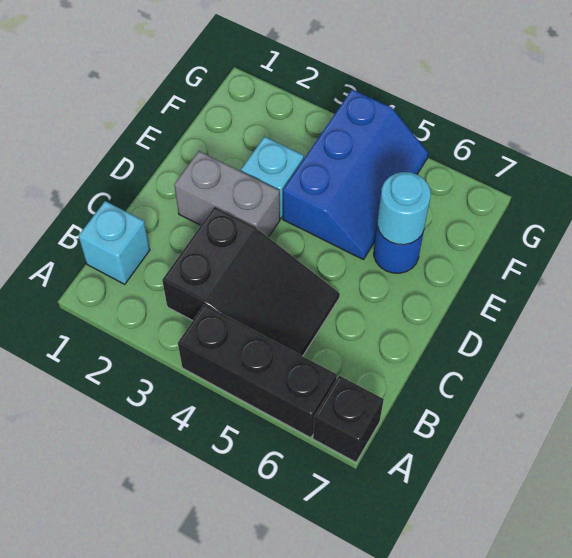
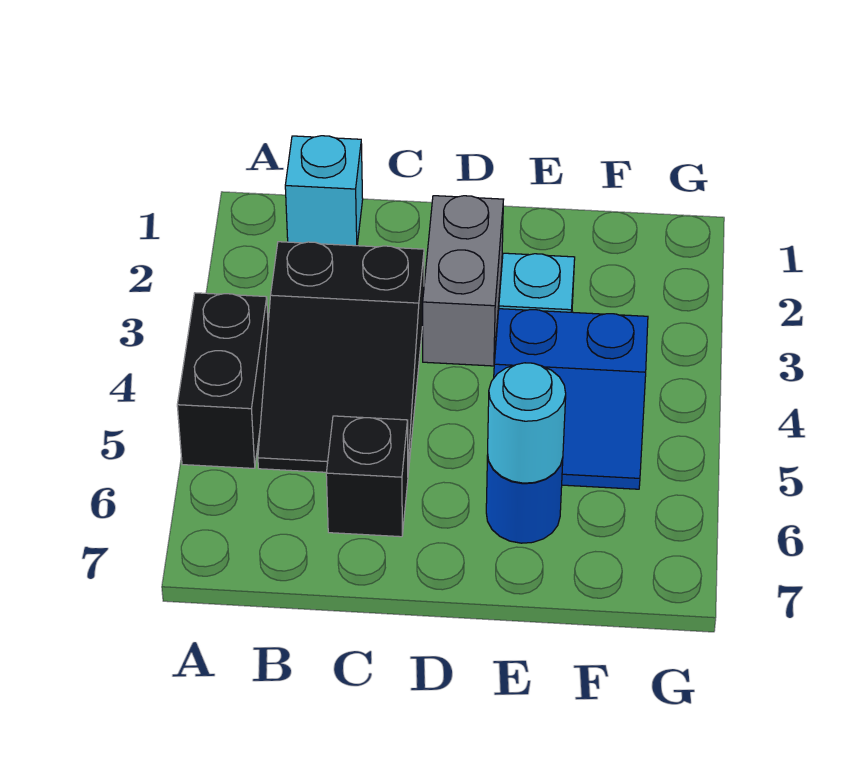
black 1x3 brick [178,305,337,438] -> black 1x2 brick [177,293,268,468]
black 1x1 brick [313,376,384,462] -> black 1x1 brick moved to [326,416,408,537]
blue 2x3 slope [283,90,428,260] -> blue 2x2 slope [494,309,648,489]

